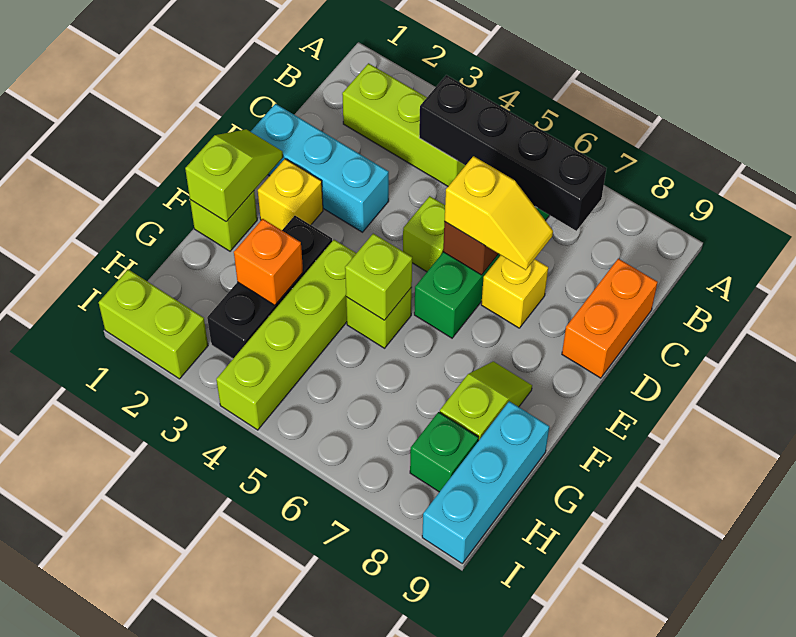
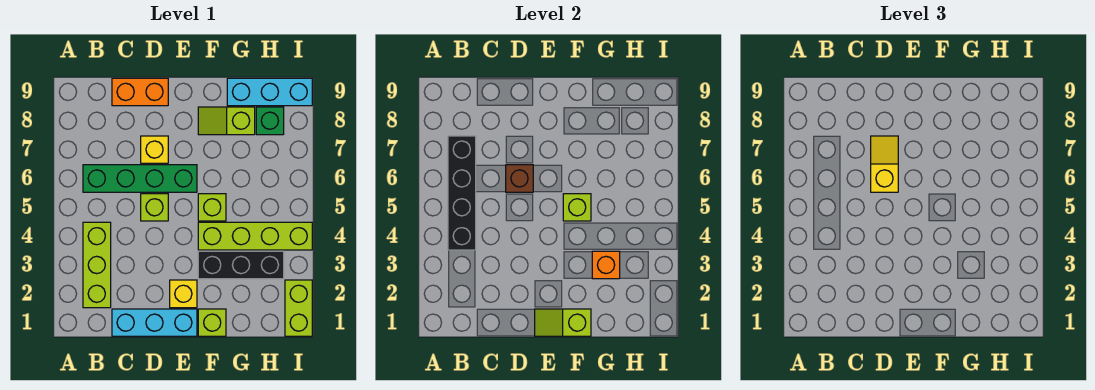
cyan 1x3 brick [251,104,389,232] -> cyan 1x3 brick turned to [112,309,197,336]

